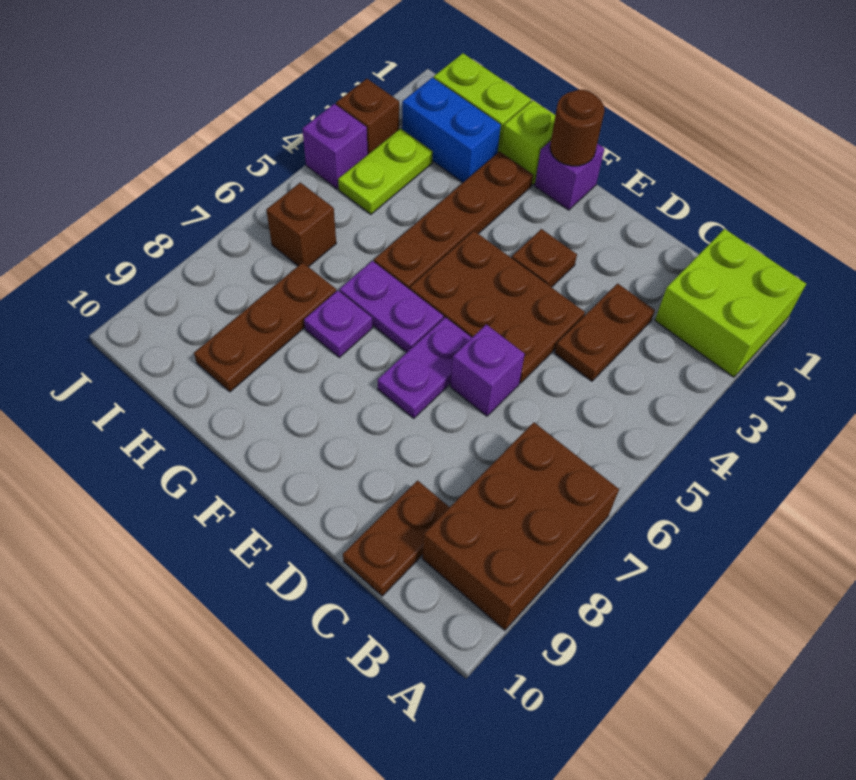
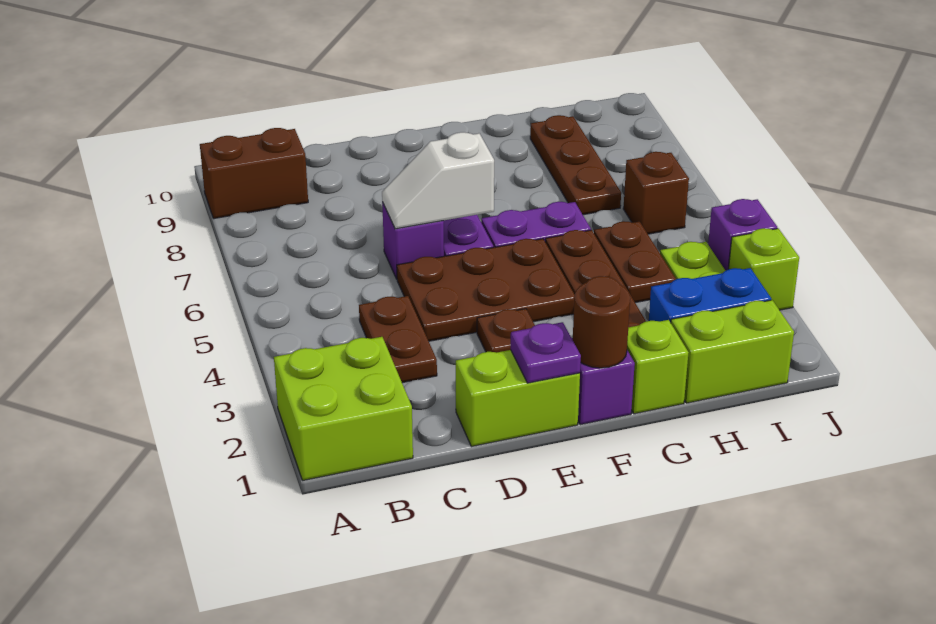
brown 2x3 brick [422,422,619,630] -> brown 1x2 brick [200,128,308,219]
brown 1x2 plate [343,481,450,596] -> brown 1x2 plate moved to [594,221,676,303]
none -> lime 1x2 brick [456,350,580,447]
none -> white 1x2 slope [382,132,494,229]
purple 1x1 plate [304,291,373,357] -> purple 1x1 plate moved to [511,322,581,383]
brown 1x1 brick [336,79,399,154] -> lime 1x1 brick [729,228,799,310]

